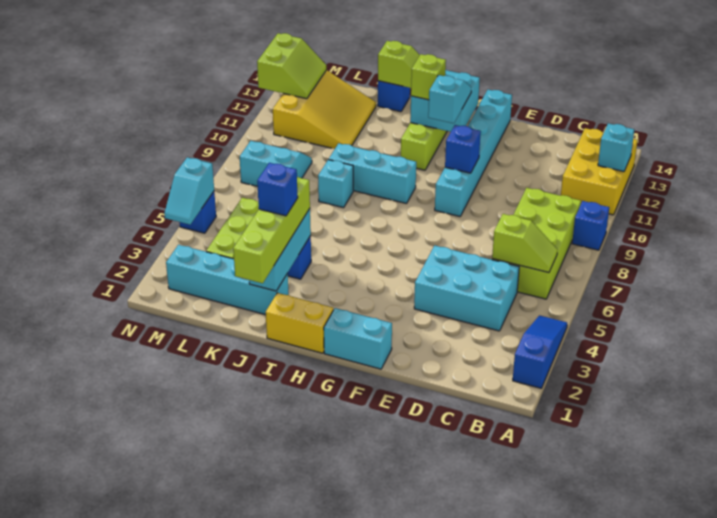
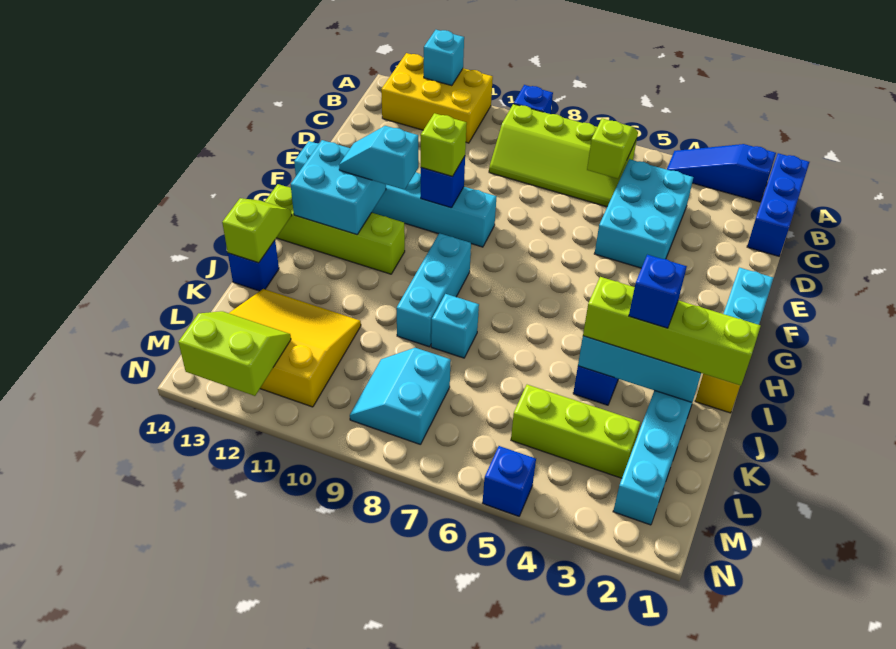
none -> blue 1x3 brick [747,153,809,256]
lime 2x4 brick [492,188,581,299] -> lime 2x4 slope [489,104,637,207]
lime 1x1 brick [411,54,446,100] -> lime 1x1 brick moved to [421,113,467,177]
cyan 1x2 slope [164,157,214,225] -> none

